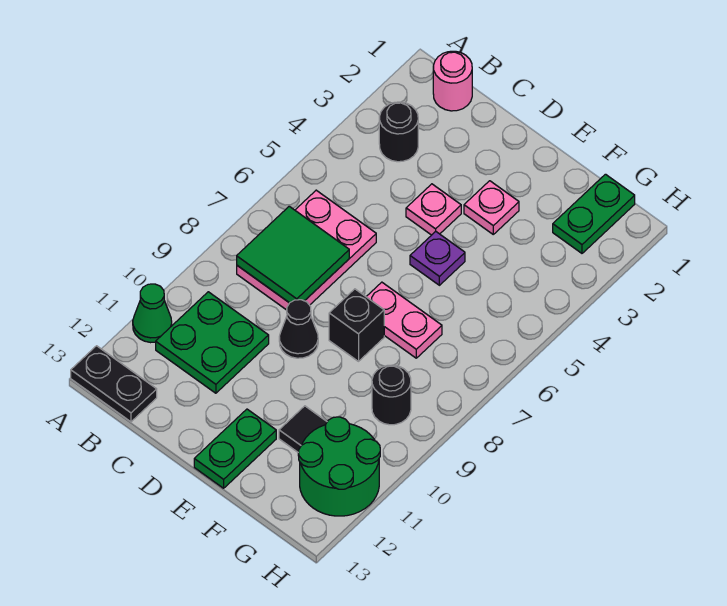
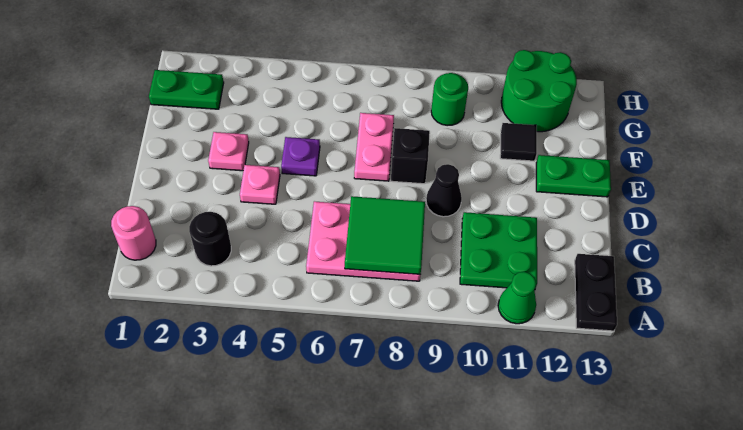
black 1x1 round brick [372,365,411,425] -> green 1x1 round brick [431,73,468,126]

